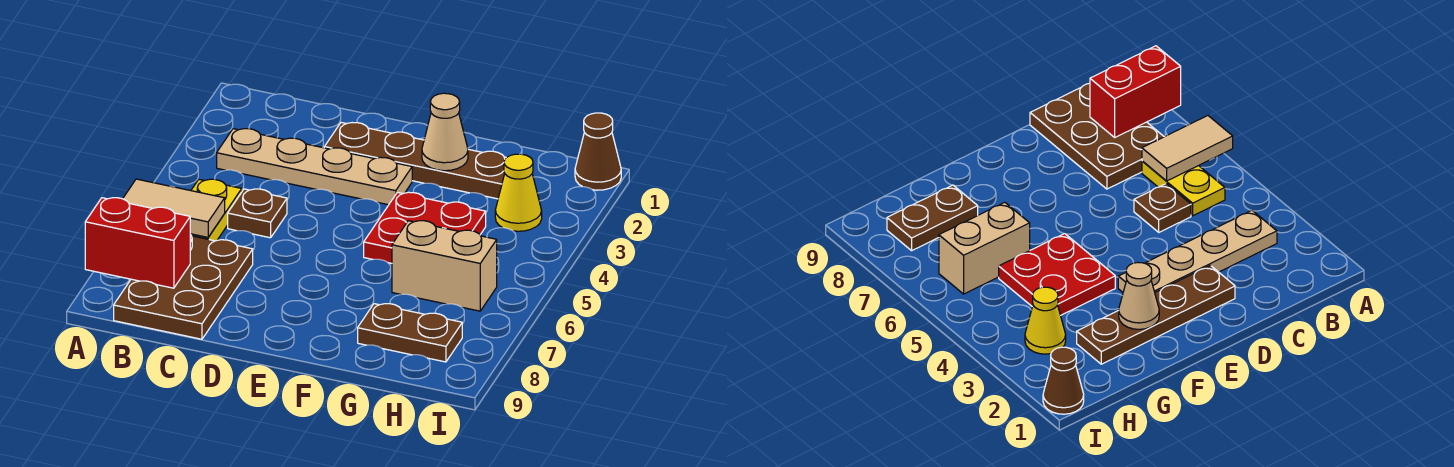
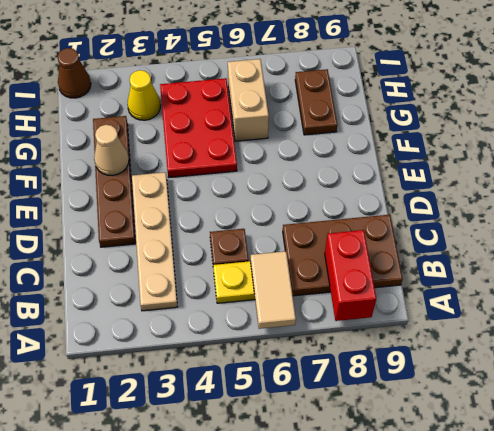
red 2x2 plate [364,192,486,263] -> red 2x3 plate [160,78,237,177]

